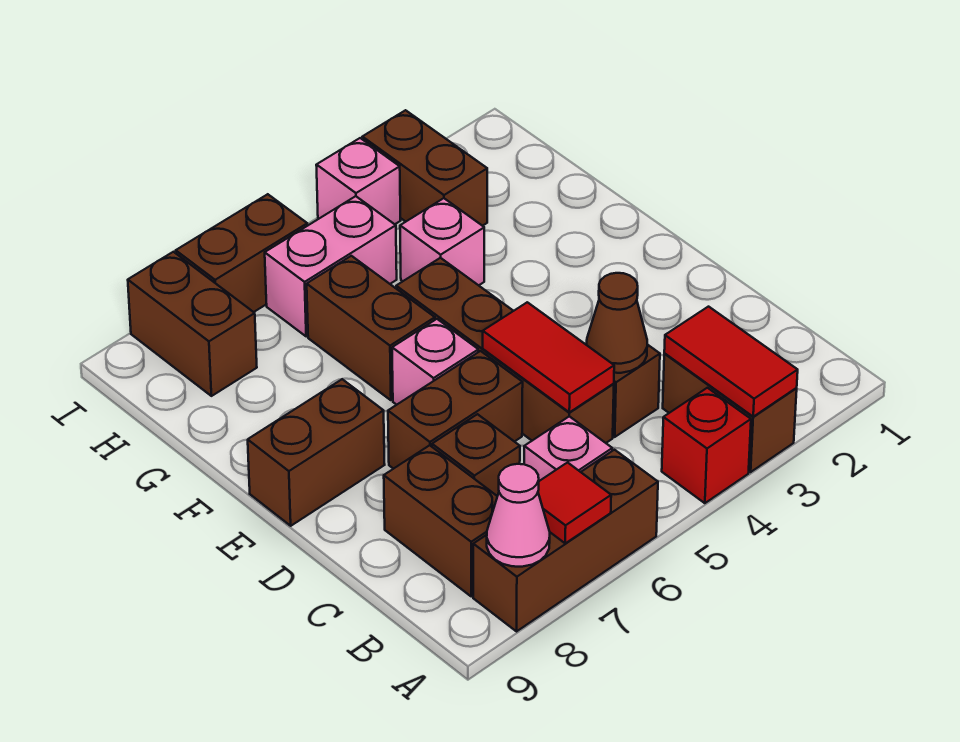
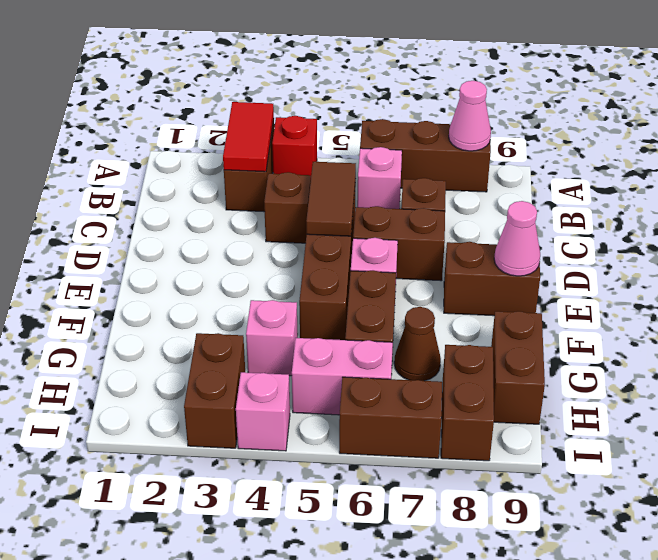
red 1x1 tile [538,463,611,543] -> none
brown 1x2 brick [384,445,497,596] -> brown 1x2 brick moved to [491,311,545,424]
brown 1x1 cone [587,273,647,373] -> brown 1x1 cone moved to [394,307,441,381]
red 1x2 tile [483,302,614,412] -> brown 1x2 tile [306,162,356,236]
none -> pink 1x1 cone [494,201,540,276]

